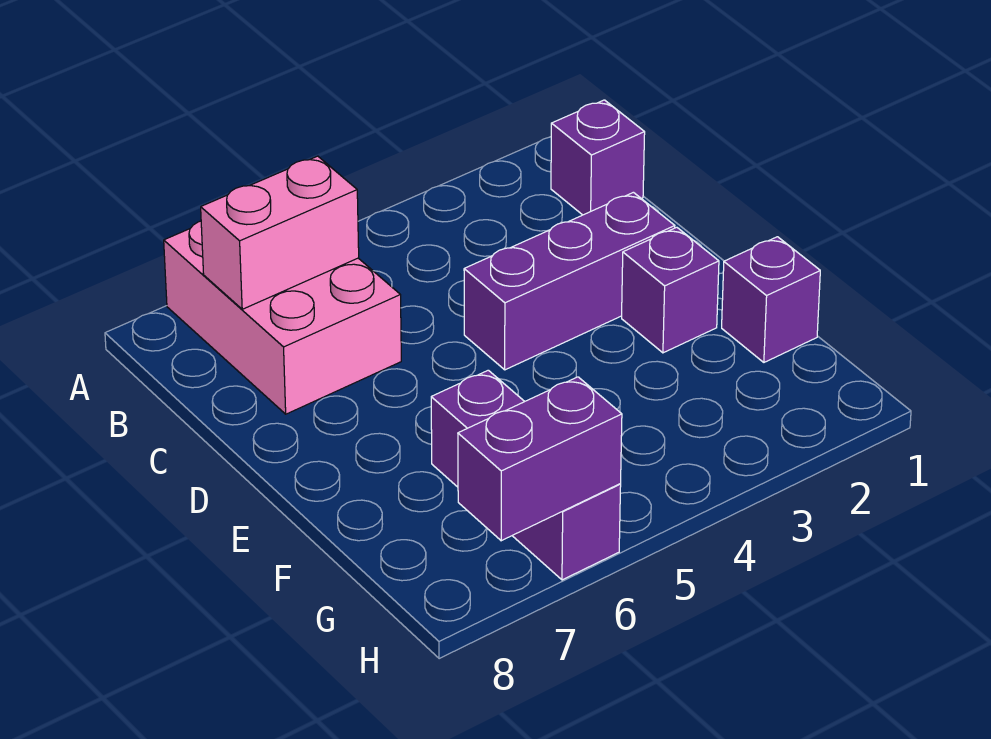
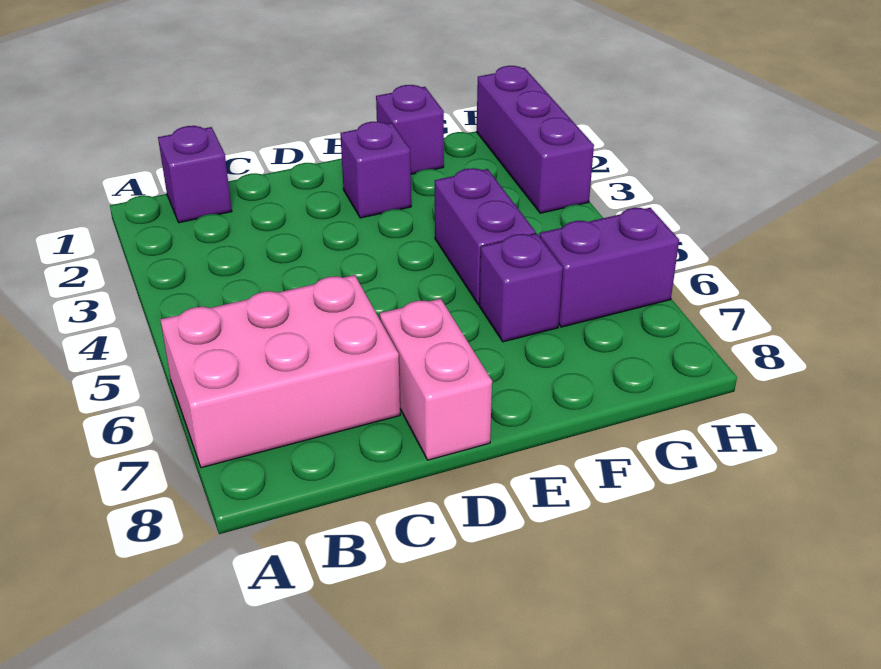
pink 1x2 brick [201,156,359,309] -> pink 1x2 brick moved to [380,299,492,460]
purple 1x3 brick [464,192,675,370] -> purple 1x3 brick moved to [477,66,594,213]
purple 1x2 brick [458,377,622,541] -> purple 1x2 brick moved to [435,168,536,304]

